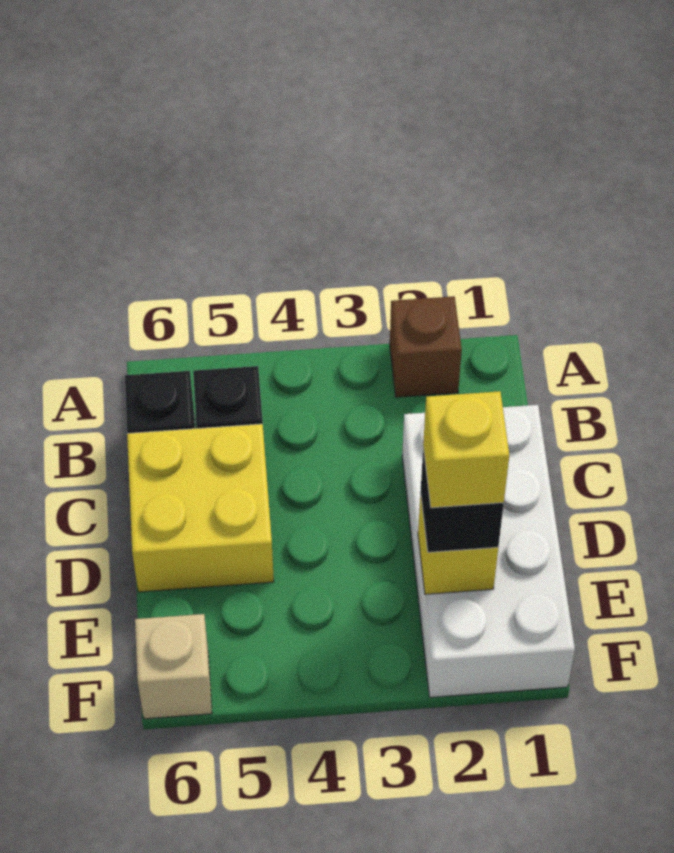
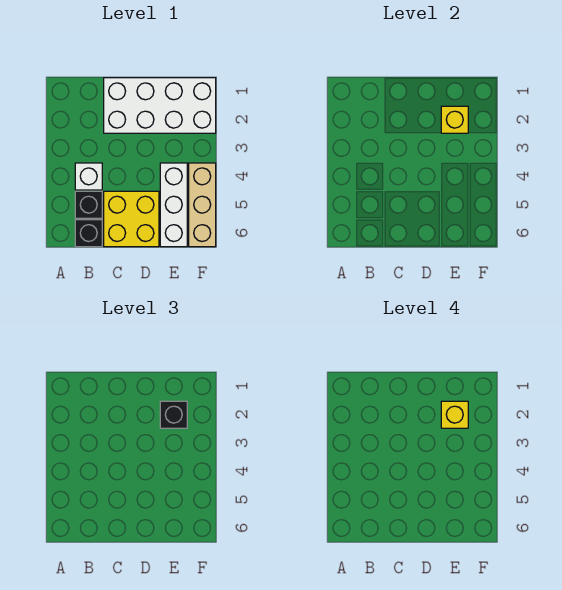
brown 1x1 brick [390,296,462,397] -> none
none -> white 1x1 brick [75,163,102,190]
none -> white 1x3 brick [160,163,187,247]
tan 1x1 brick [135,614,212,719] -> tan 1x3 brick [189,163,216,247]

